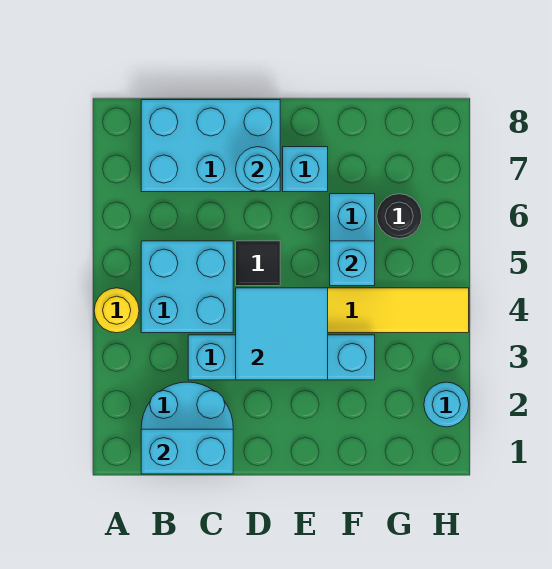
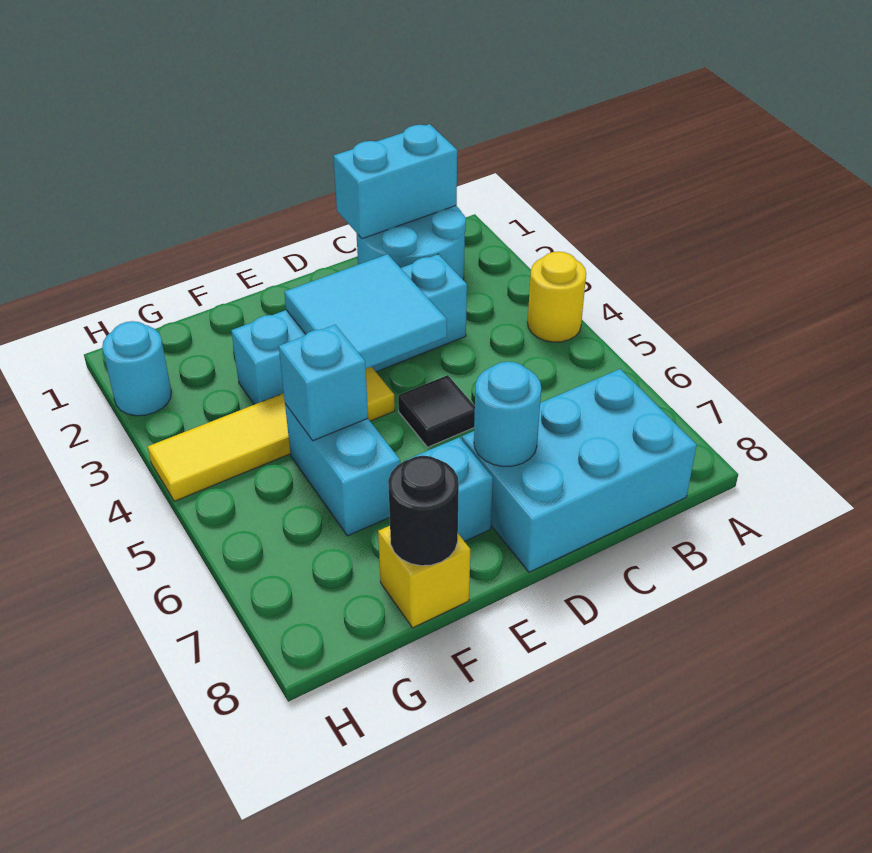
cyan 2x2 brick [141,241,233,333] -> none
none -> yellow 1x1 brick [378,526,470,628]
black 1x1 round brick [377,194,422,239] -> black 1x1 round brick moved to [388,456,459,566]

